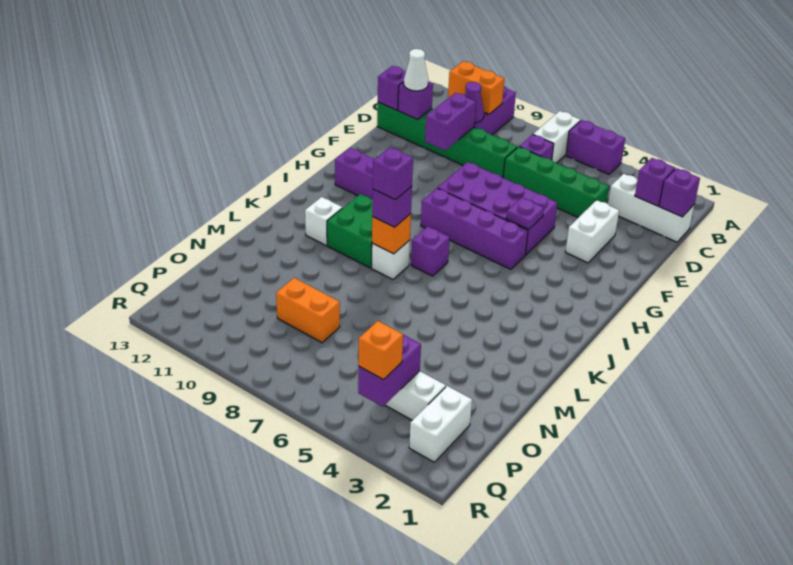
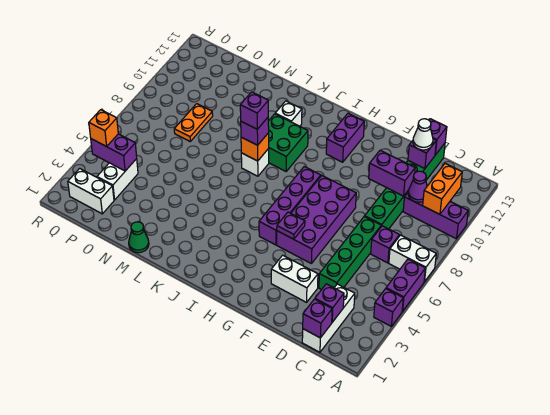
purple 1x1 brick [411,226,450,276] -> purple 1x1 brick moved to [374,289,403,326]
none -> green 1x1 cone [129,222,149,253]
orange 1x2 brick [276,278,340,343] -> orange 1x2 plate [174,104,213,141]

